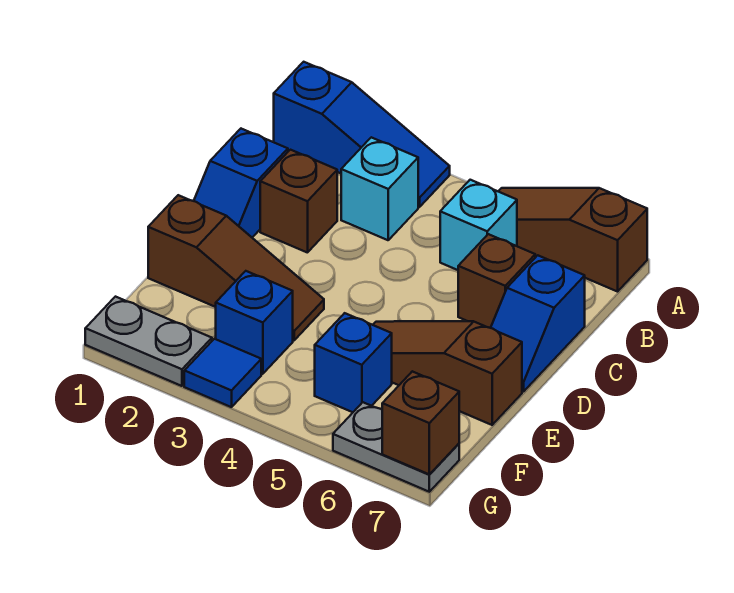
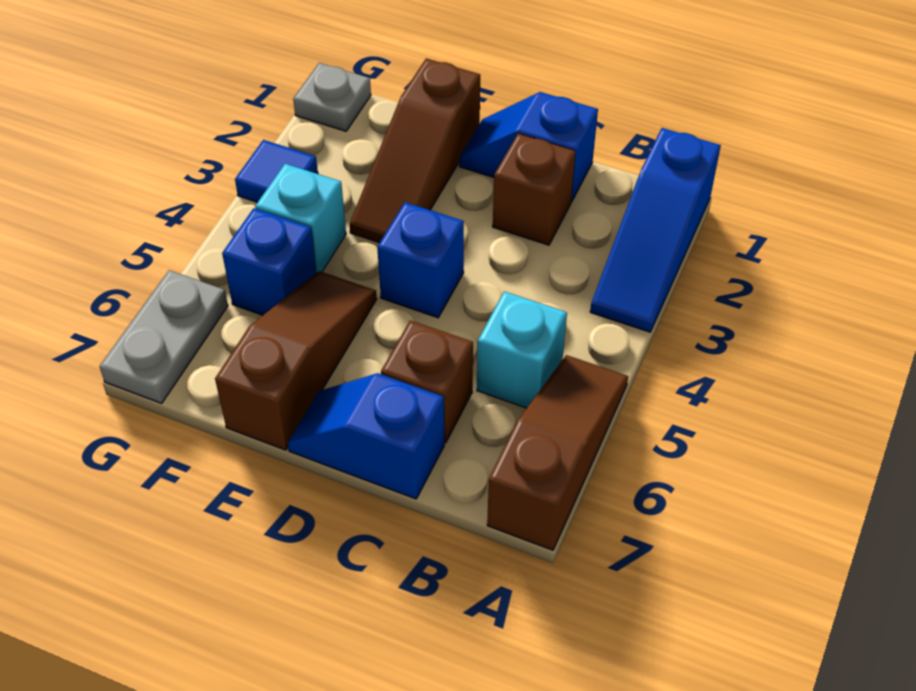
cyan 1x1 brick [341,137,418,240] -> cyan 1x1 brick moved to [255,164,346,272]
blue 1x1 brick [216,271,293,374] -> blue 1x1 brick moved to [377,202,464,318]
grey 1x2 plate [85,297,212,386] -> grey 1x1 plate [293,63,371,131]
brown 1x1 brick [382,371,459,475] -> none

